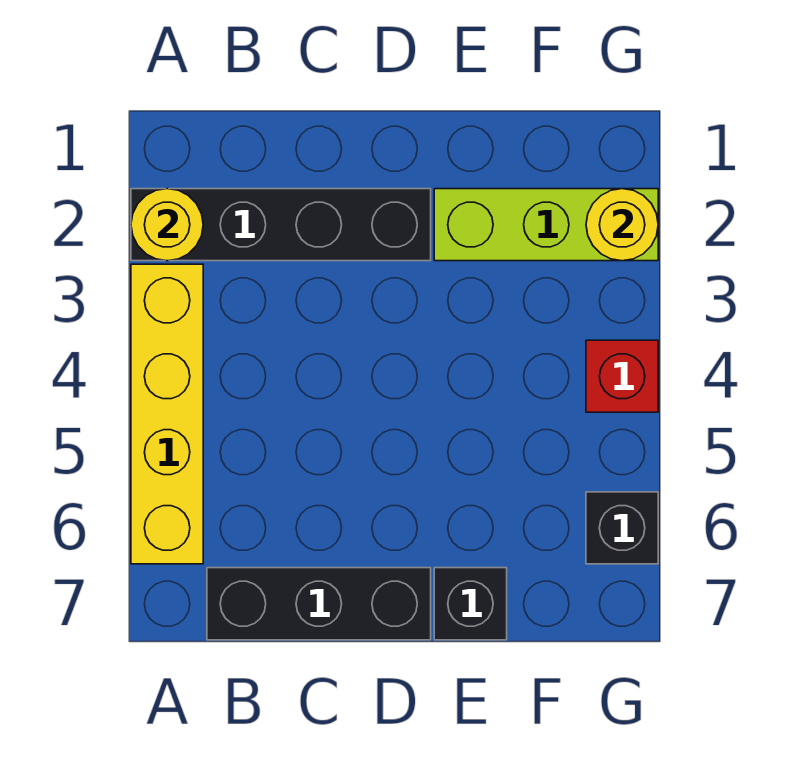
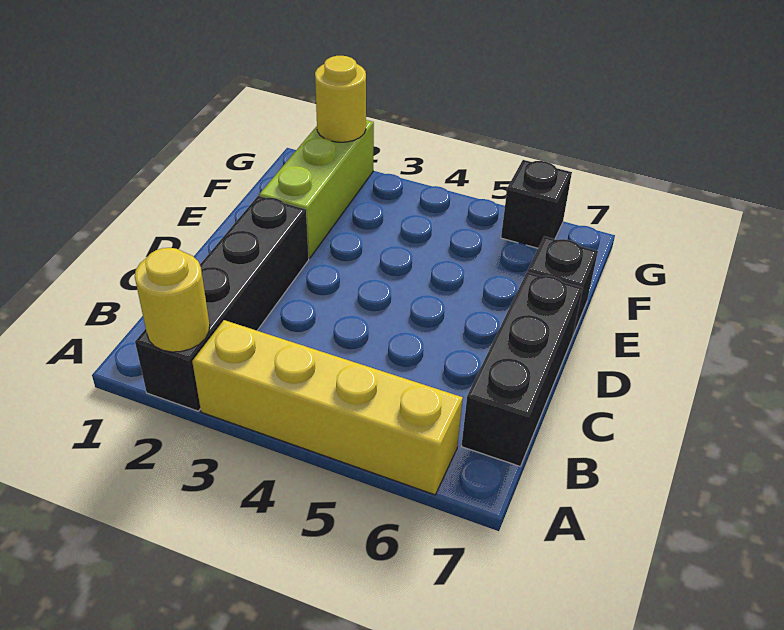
red 1x1 brick [586,340,658,412] -> none

